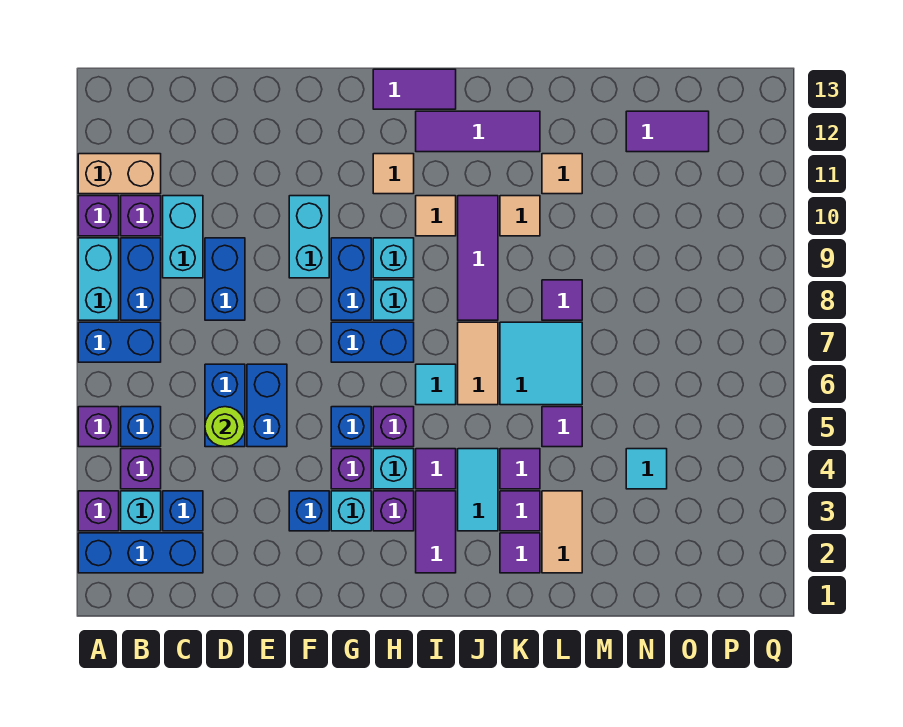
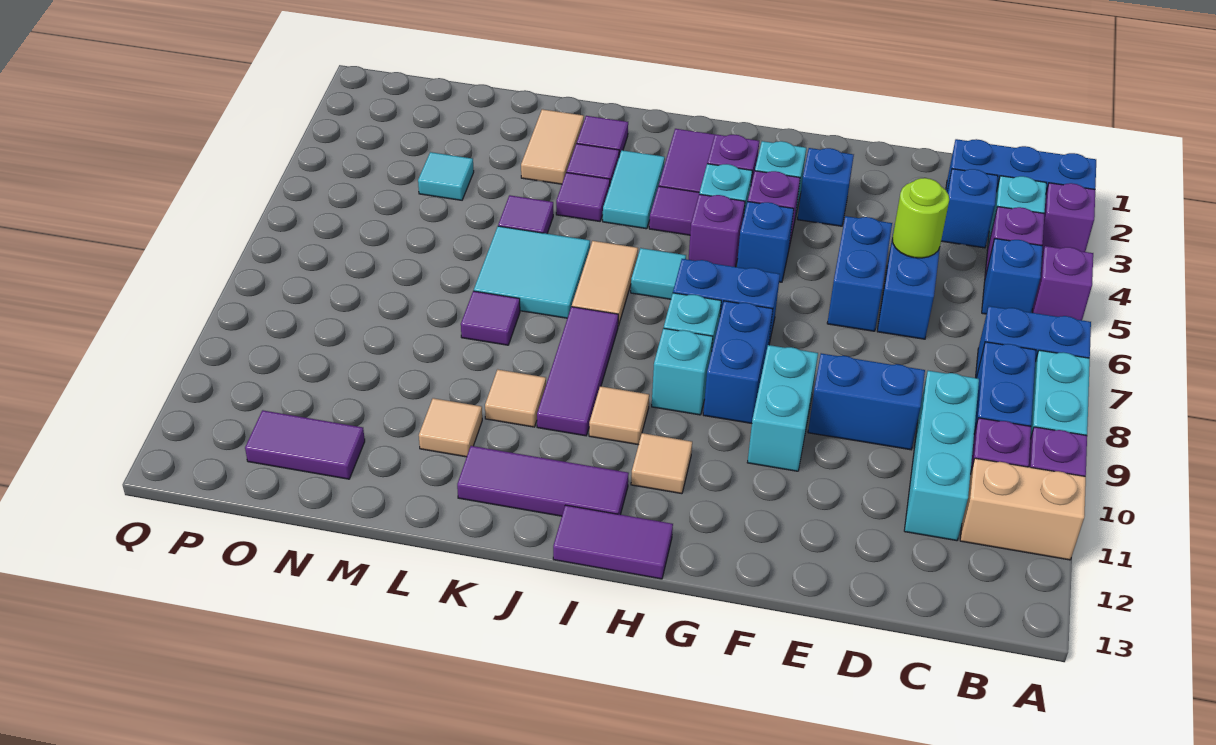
cyan 1x2 brick [163,196,203,278] -> cyan 1x3 brick [904,371,979,541]
blue 1x2 brick [205,238,245,320] -> blue 1x2 brick turned to [808,353,925,450]

